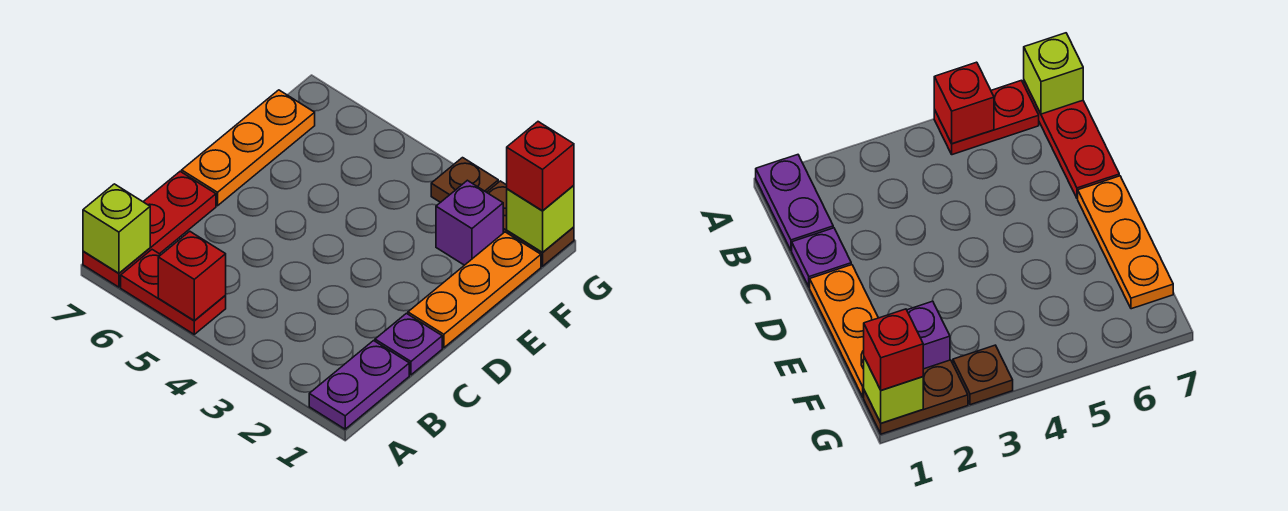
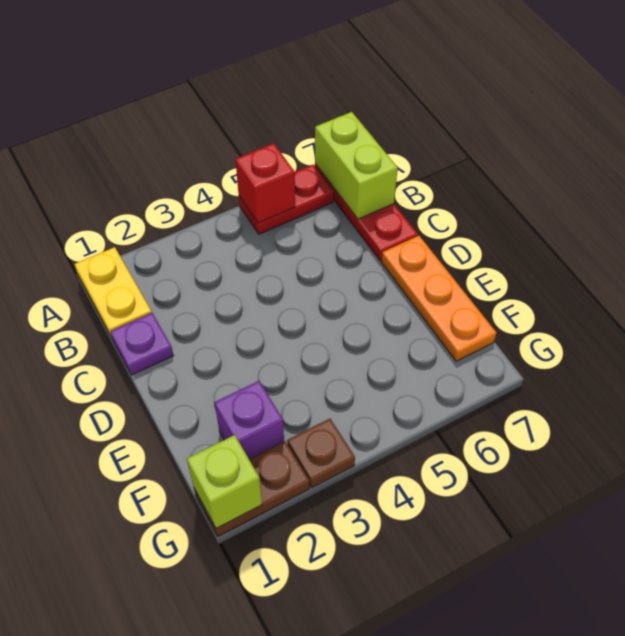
purple 1x2 plate [309,341,409,429] -> yellow 1x2 plate [74,247,152,338]
lime 1x1 brick [83,184,150,273] -> lime 1x2 brick [315,112,398,219]
orange 1x3 plate [408,232,541,348] -> none
red 1x1 brick [507,122,574,211] -> none

